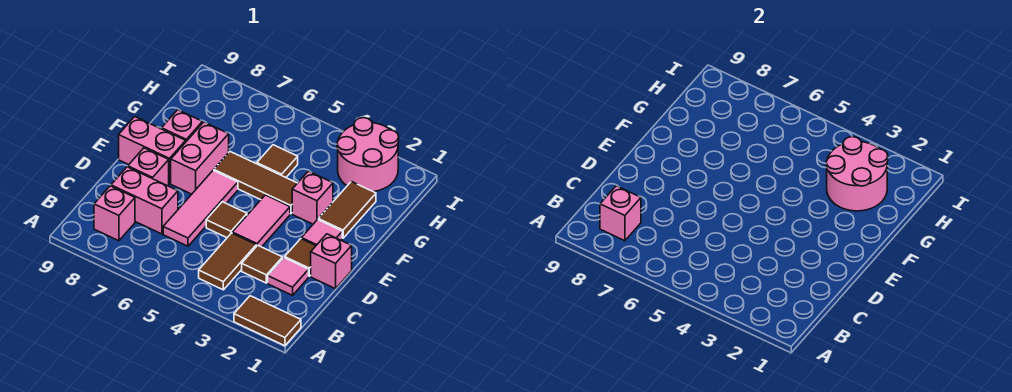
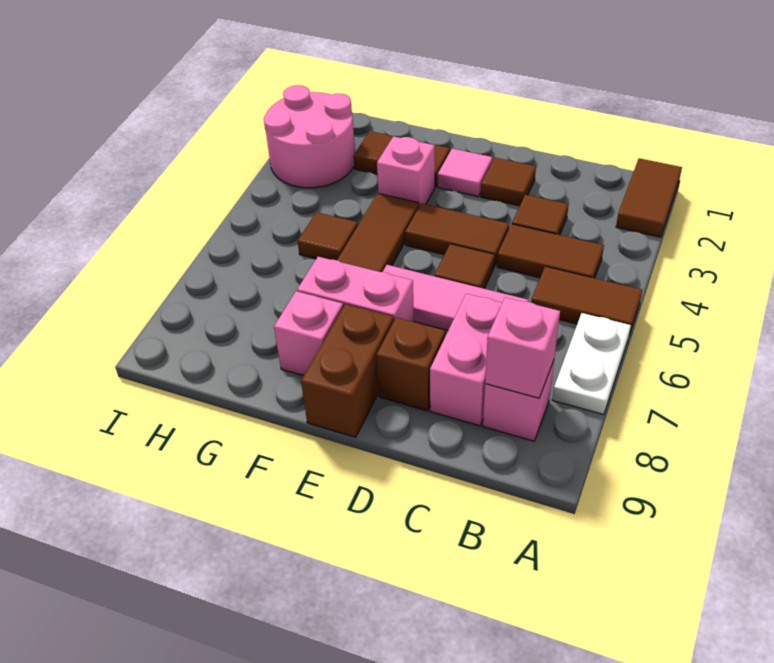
none -> brown 1x2 tile [531,267,642,335]
none -> white 1x2 plate [552,313,631,415]
pink 1x1 tile [268,258,309,295] -> none
pink 1x1 brick [311,234,352,289] -> none
pink 1x2 tile [232,195,290,247] -> brown 1x2 tile [405,203,509,267]
pink 1x1 brick [128,148,169,186] -> brown 1x1 brick [376,317,446,411]
pink 1x2 brick [119,117,186,184] -> brown 1x2 brick [301,304,394,437]
pink 2x2 round brick [826,137,888,211] -> none

